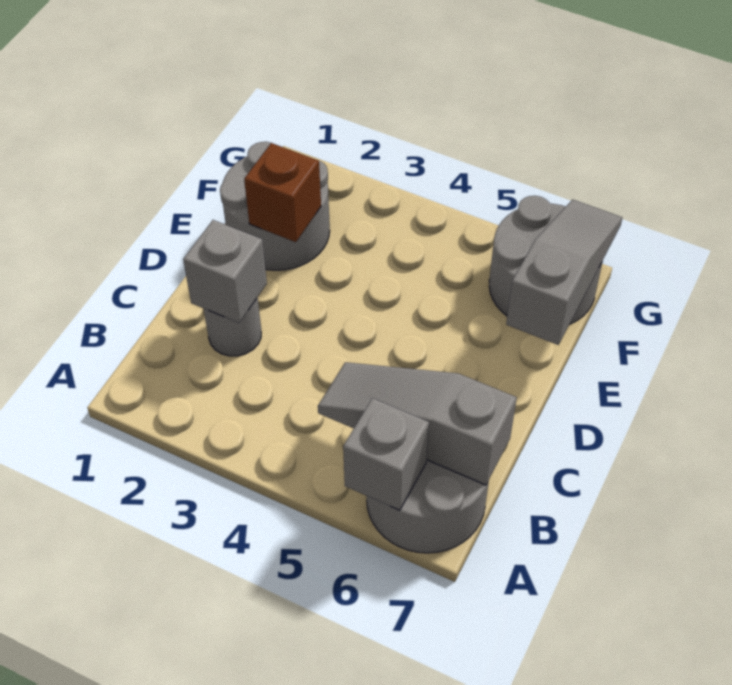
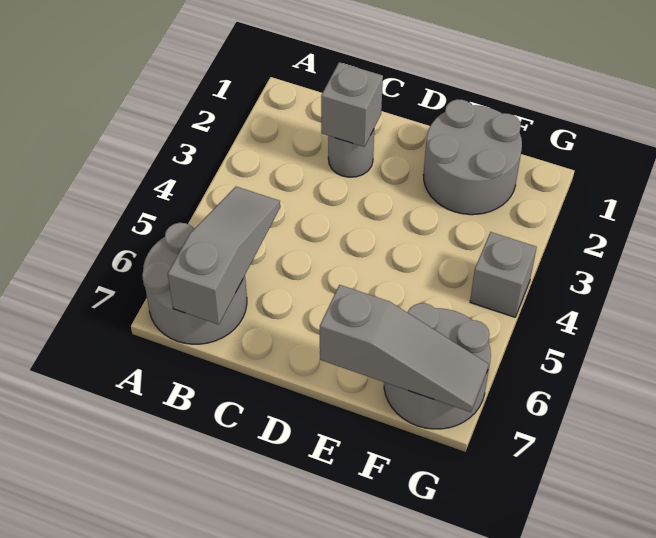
grey 1x1 brick [343,398,429,510] -> grey 1x1 brick moved to [470,232,537,317]
brown 1x1 brick [244,143,321,242] -> none

